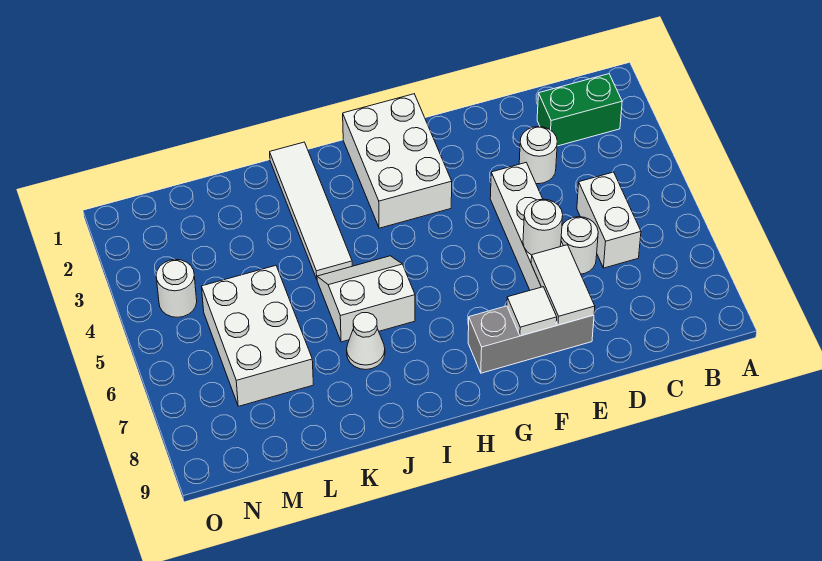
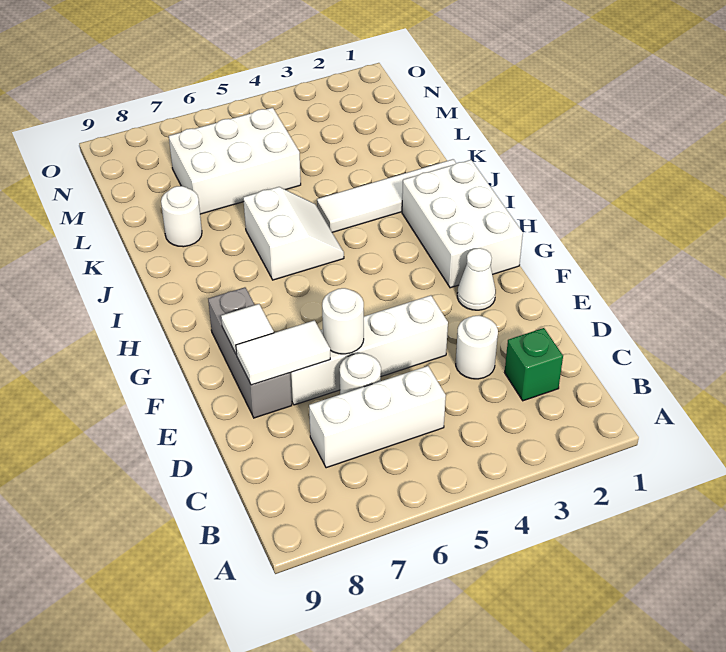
green 1x2 brick [537,74,622,146] -> green 1x1 brick [505,328,563,401]
white 1x2 brick [577,172,641,268] -> white 1x3 brick [309,366,446,468]
white 2x3 brick [343,94,452,228] -> white 2x3 brick turned to [402,160,523,288]
white 1x1 cone [347,313,385,370] -> white 1x1 cone moved to [457,248,496,310]
white 1x1 round brick [156,259,197,317] -> white 1x1 round brick moved to [161,186,202,247]

